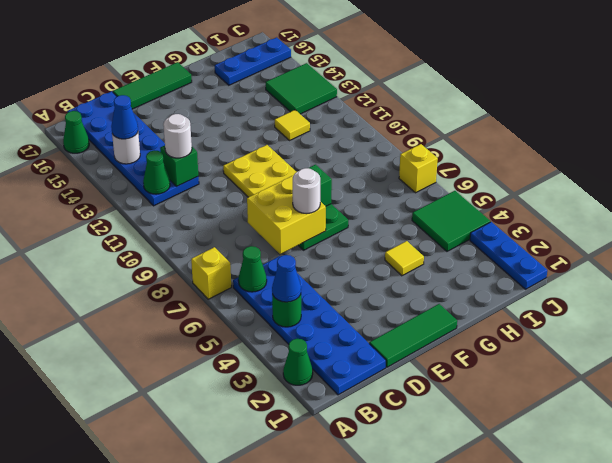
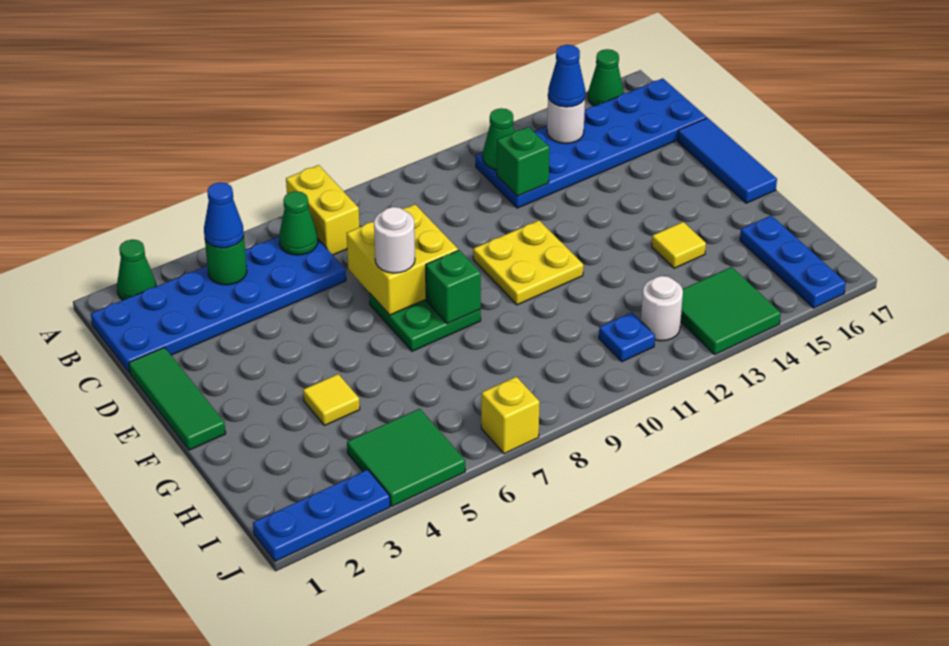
yellow 1x1 brick [191,247,231,299] -> yellow 1x2 brick [286,165,359,255]
white 1x1 round brick [163,114,192,158] -> white 1x1 round brick moved to [641,276,683,341]
green 1x3 tile [113,62,192,109] -> blue 1x3 tile [678,118,777,203]
yellow 1x1 tile [275,110,310,141] -> yellow 1x1 tile moved to [652,222,706,268]
none -> blue 1x1 plate [599,312,655,362]

